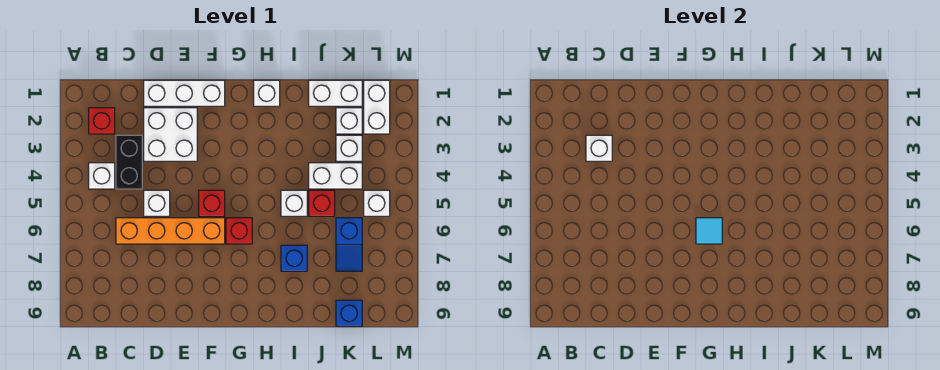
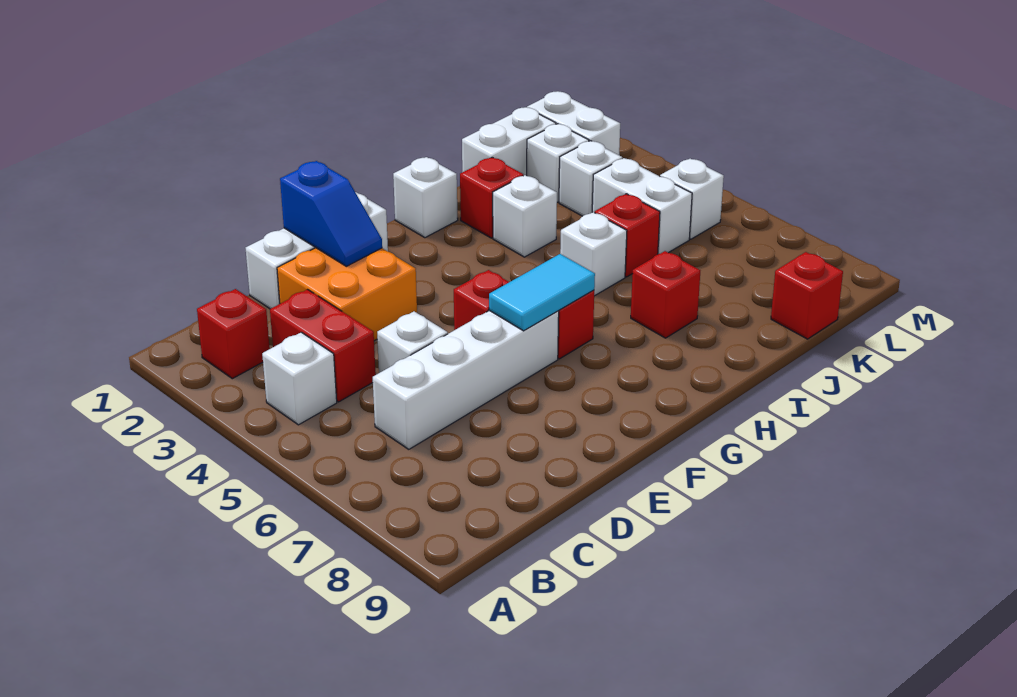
black 1x2 brick [116,135,142,189] -> red 1x2 brick [270,290,376,402]
white 1x1 brick [586,135,612,161] -> white 1x1 brick moved to [493,175,557,257]
orange 1x4 brick [116,218,225,244] -> white 1x4 brick [373,310,559,449]
white 2x2 brick [144,108,197,161] -> orange 2x2 brick [277,248,417,341]
cyan 1x1 tile [696,218,722,244] -> cyan 1x2 tile [489,254,595,331]
none -> red 1x1 brick [460,157,523,238]
blue 1x1 brick [281,245,307,271] -> red 1x1 brick [631,251,700,338]
white 1x2 brick [309,163,362,189] -> white 1x2 brick turned to [592,158,692,254]
blue 1x2 slope [336,218,362,271] -> blue 1x2 slope moved to [280,161,382,266]
blue 1x1 brick [336,300,362,326] -> red 1x1 brick [771,252,843,339]

